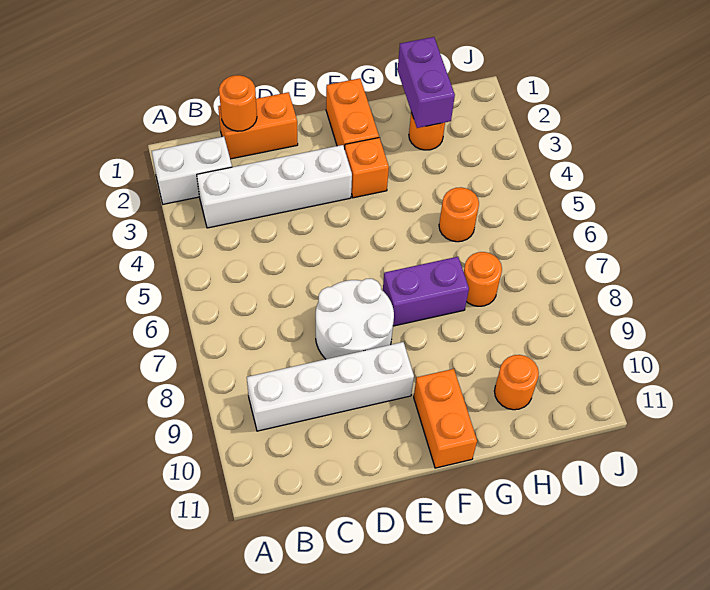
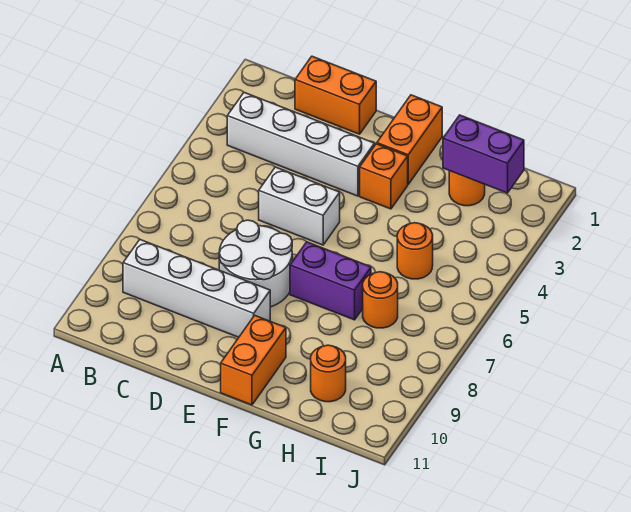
white 1x2 brick [152,137,232,204] -> white 1x2 brick moved to [259,167,340,245]
orange 1x1 round brick [219,75,257,131] -> none
purple 1x2 brick [398,37,455,128] -> purple 1x2 brick turned to [443,115,524,193]

